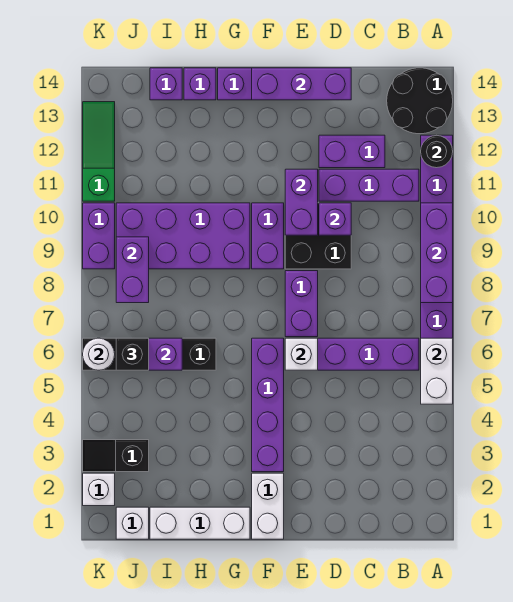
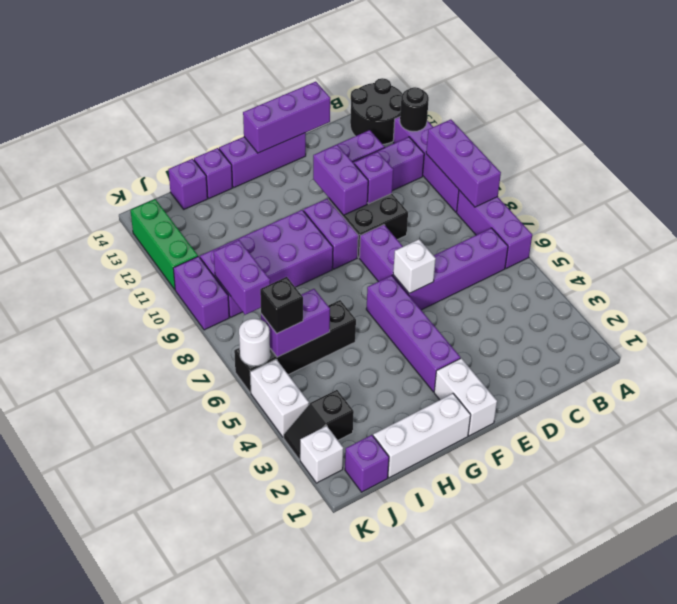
white 1x2 brick [421,338,453,404] -> white 1x2 brick moved to [250,359,309,437]
white 1x1 brick [116,507,149,539] -> purple 1x1 brick [345,435,389,492]
green 1x3 slope [83,102,115,201] -> green 1x3 brick [131,199,198,289]

